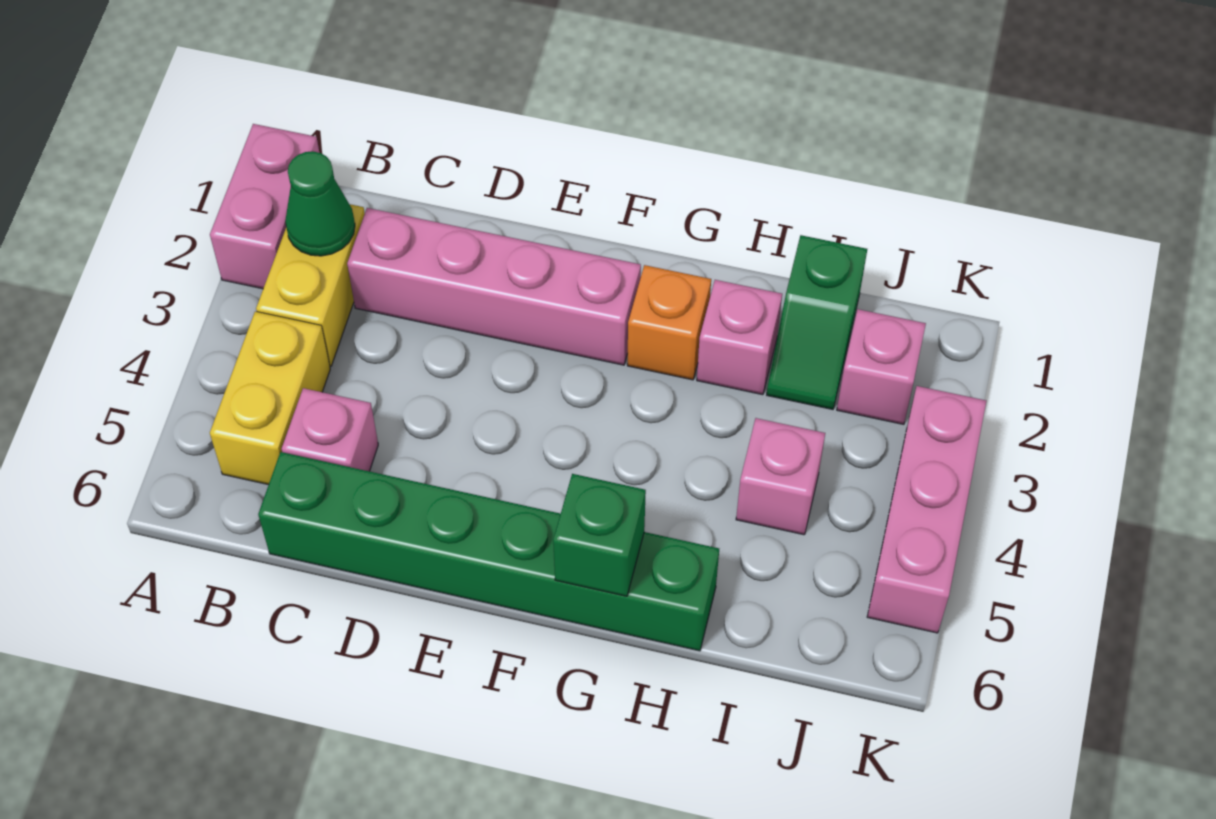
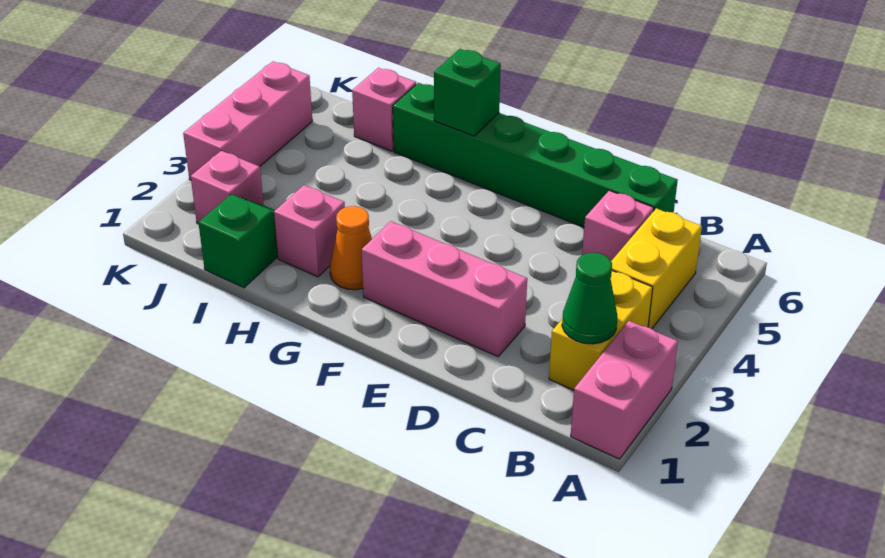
pink 1x4 brick [347,208,641,365] -> pink 1x3 brick [362,221,527,356]
orange 1x1 brick [627,265,711,380] -> orange 1x1 cone [330,206,372,290]
pink 1x1 brick [736,418,825,535] -> pink 1x1 brick moved to [352,68,416,151]

